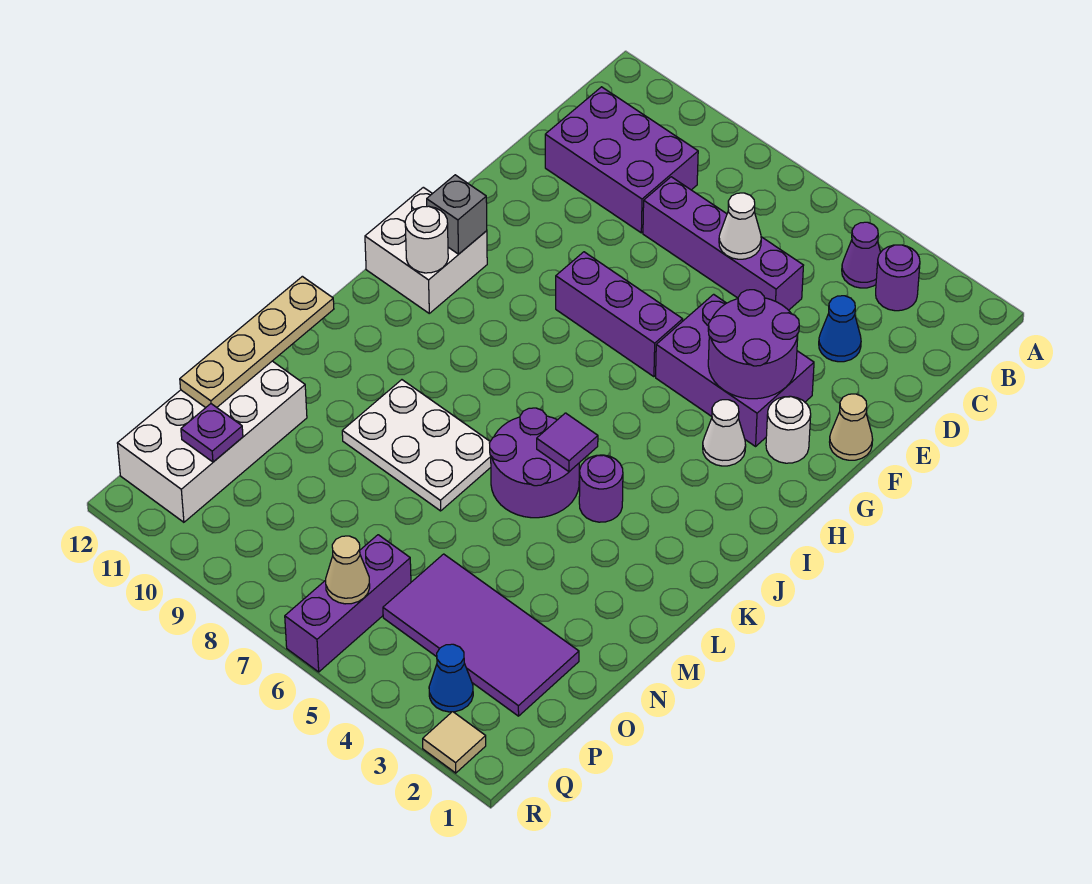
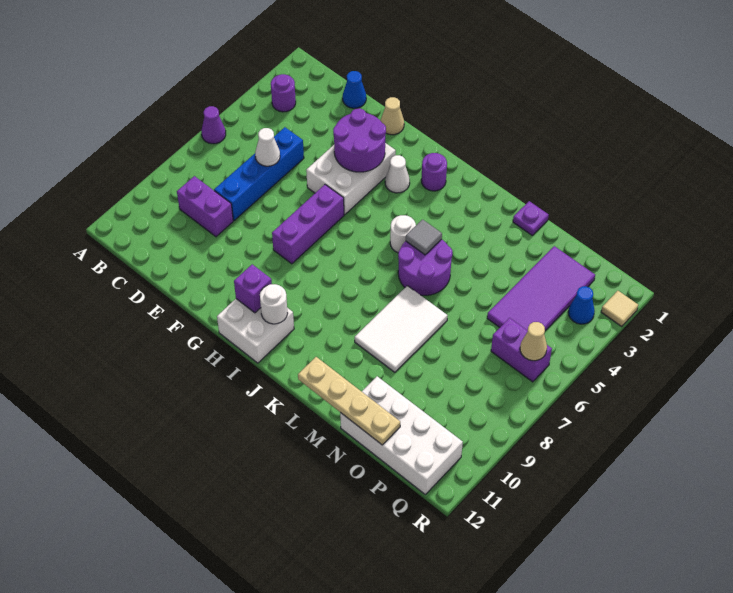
purple 1x1 cone [842,222,881,288] -> purple 1x1 cone moved to [201,106,226,144]
purple 2x3 brick [545,87,698,233] -> purple 1x2 brick [177,176,233,237]
blue 1x1 cone [819,296,861,362] -> blue 1x1 cone moved to [343,71,366,108]
purple 1x4 brick [643,177,804,310] -> blue 1x4 brick [214,127,304,220]
purple 2x3 brick [656,294,814,446] -> white 2x3 brick [306,143,396,215]
white 1x1 round brick [766,396,811,463] -> white 1x1 round brick moved to [390,215,416,253]
grey 1x1 brick [427,175,487,254] -> purple 1x1 brick [234,264,272,313]
purple 1x1 round brick [579,455,623,522] -> purple 1x1 round brick moved to [421,153,447,191]
purple 1x1 tile [537,413,598,472] -> grey 1x1 tile [406,219,442,255]
white 2x3 plate [342,380,491,511] -> white 2x3 tile [355,286,448,372]
purple 1x3 brick [285,535,411,672] -> purple 1x2 brick [491,318,552,382]
purple 1x1 plate [181,404,243,462] -> purple 1x1 plate moved to [513,201,549,235]

